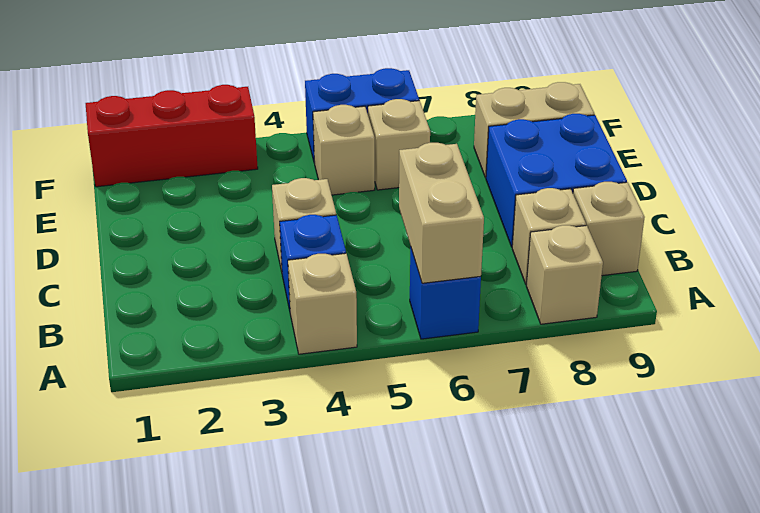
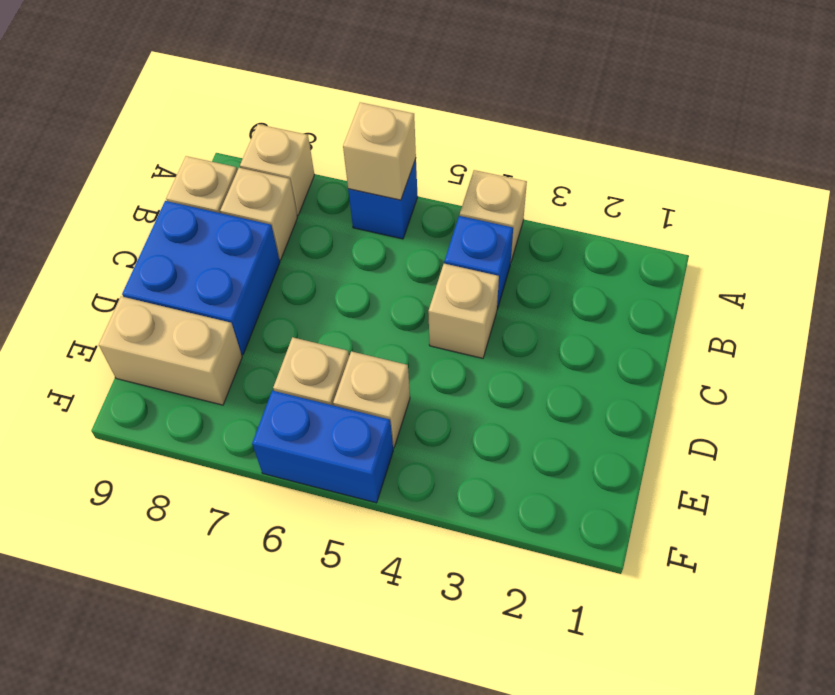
tan 1x2 brick [399,143,484,283] -> tan 1x1 brick [343,102,416,200]
red 1x3 brick [86,85,258,187] -> none

